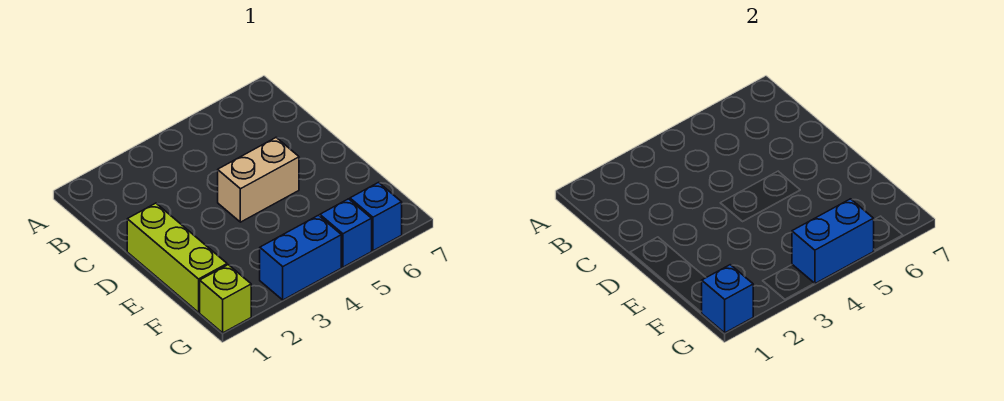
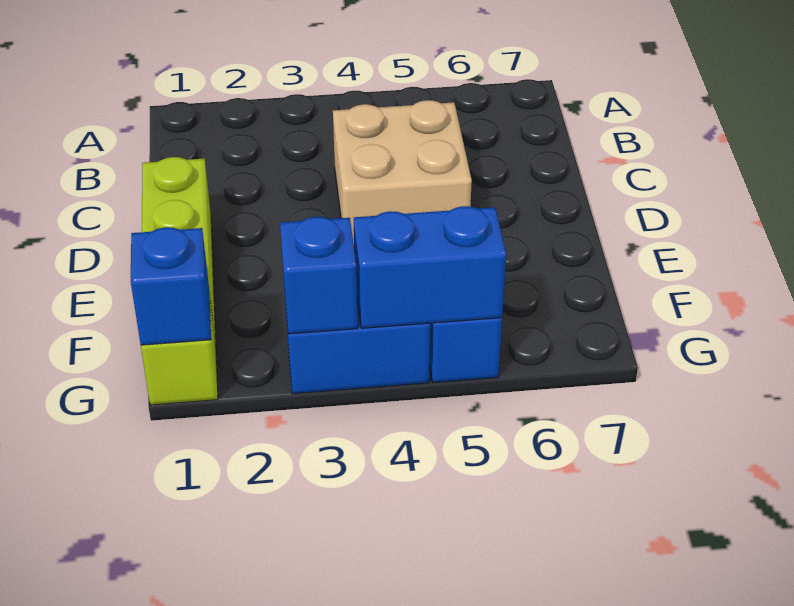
tan 1x2 brick [218,138,299,222] -> tan 2x2 brick [333,100,472,244]
blue 1x1 brick [350,182,402,251] -> blue 1x1 brick moved to [280,217,358,334]

